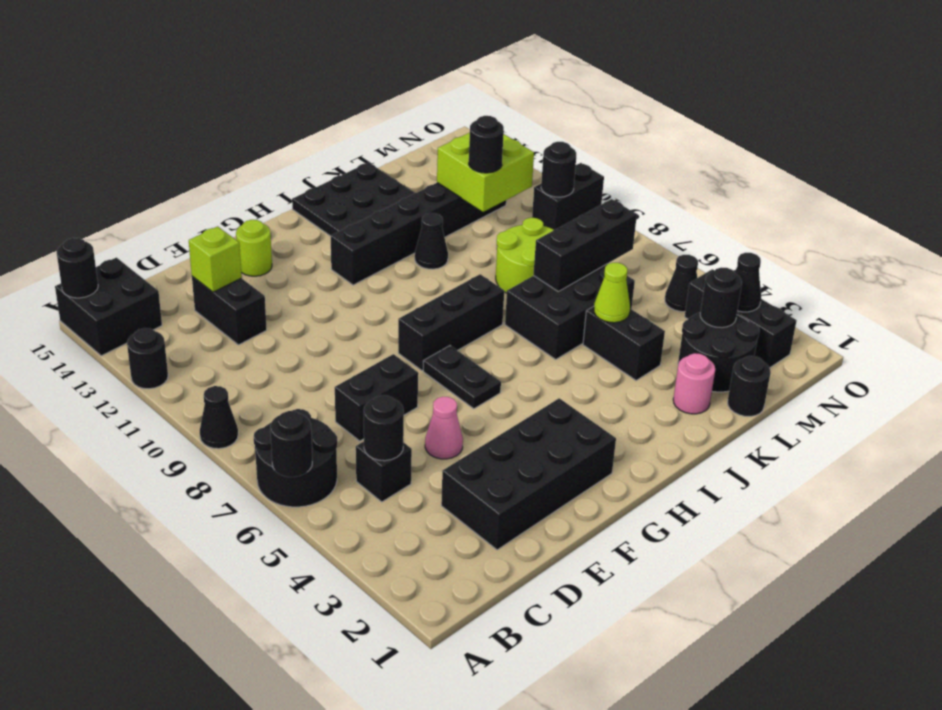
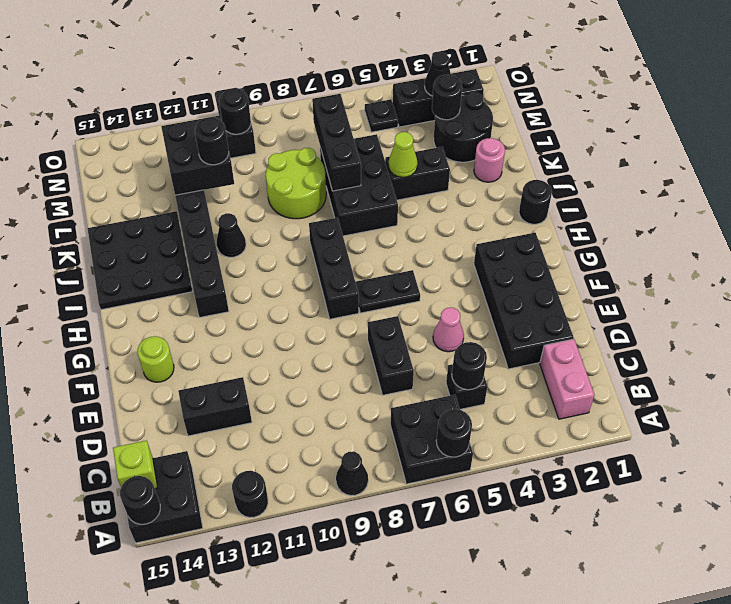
black 2x2 round brick [254,409,337,507] -> black 2x2 brick [391,395,473,484]
none -> pink 1x2 brick [540,339,594,419]
lime 1x1 brick [189,226,242,292] -> lime 1x1 brick moved to [113,441,158,489]
black 1x1 round brick [728,356,771,417] -> black 1x1 round brick moved to [519,180,552,224]
lime 2x2 brick [437,133,534,212] -> black 2x2 brick [161,115,234,195]
black 1x1 cone [665,255,698,312] -> black 1x1 plate [365,100,398,132]

